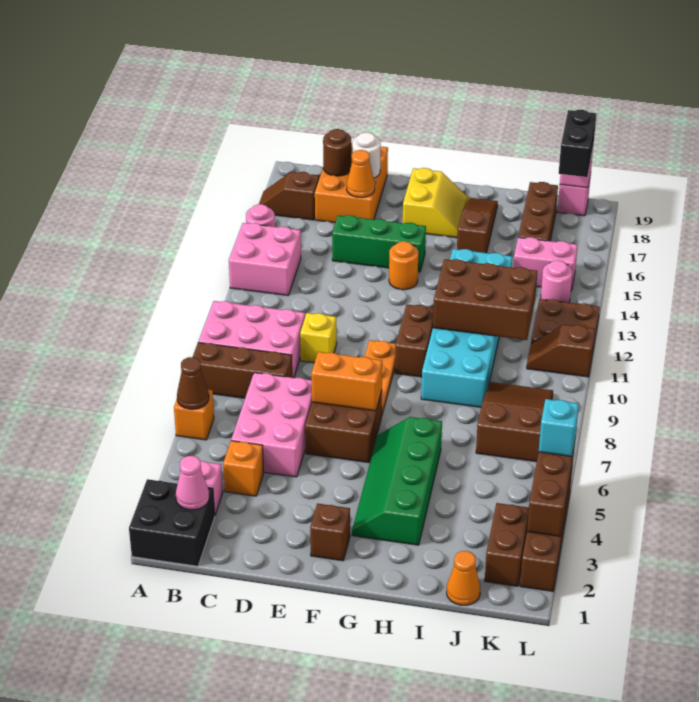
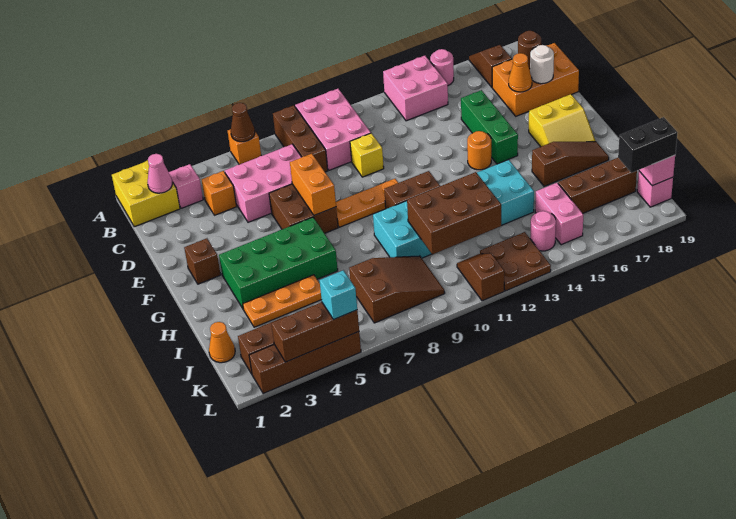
black 2x2 brick [129,479,215,566] -> yellow 2x2 brick [112,160,180,227]
green 2x4 slope [352,417,442,545] -> green 2x4 brick [219,217,338,308]
brown 2x3 brick [433,259,537,340] -> brown 2x3 brick turned to [407,172,501,254]
none -> orange 1x3 plate [243,275,322,327]

